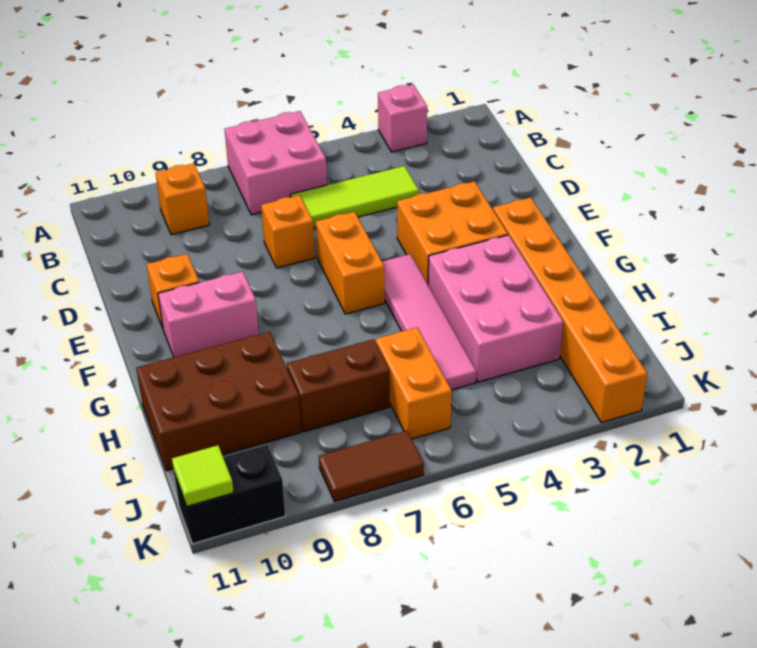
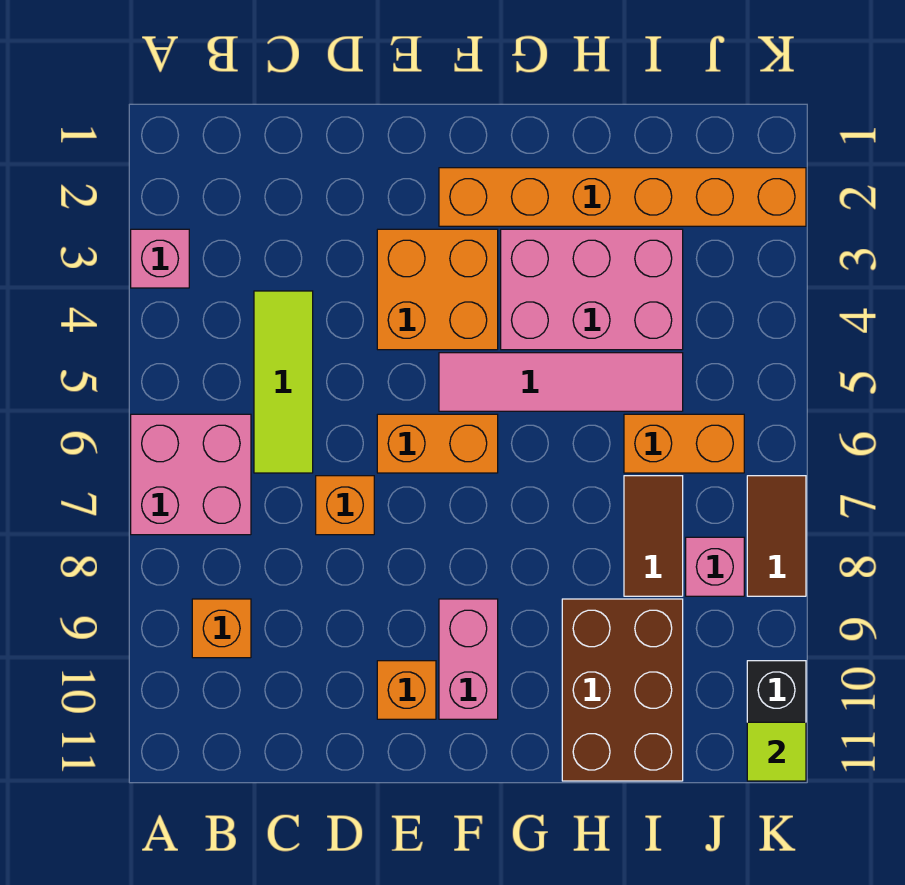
brown 1x2 brick [287,339,390,432] -> brown 1x2 tile [624,476,683,596]
none -> pink 1x1 brick [686,537,744,596]

